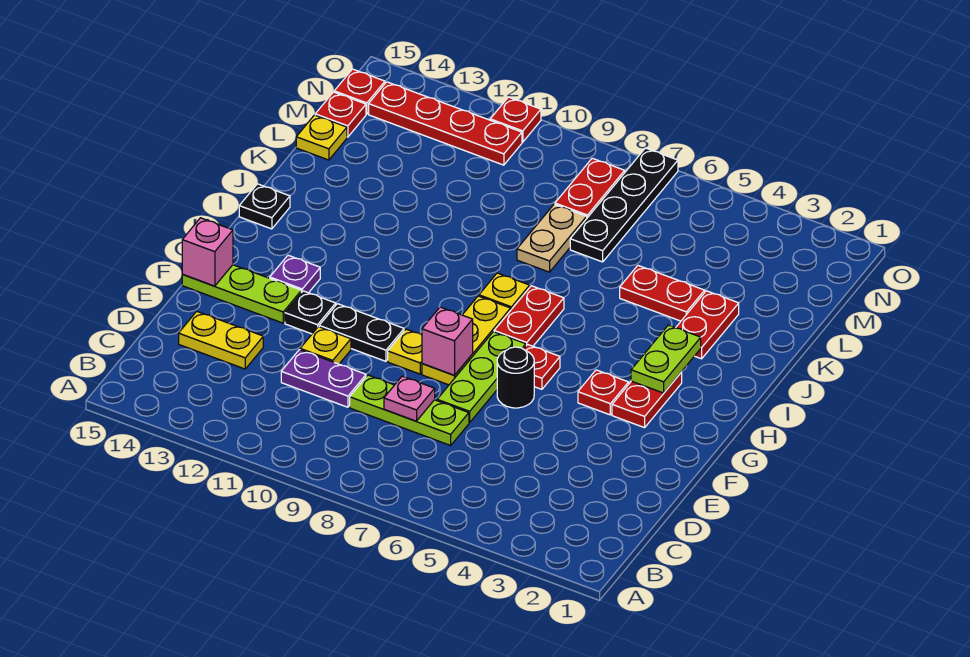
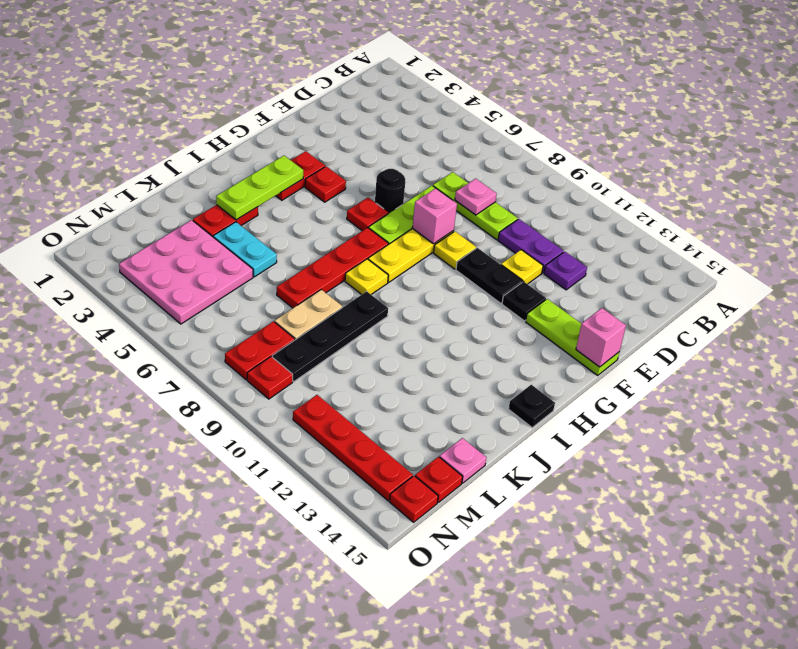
yellow 1x2 plate [179,311,263,369] -> none
purple 1x1 plate [270,255,320,293] -> purple 1x1 plate moved to [544,252,587,290]
lime 1x2 plate [631,325,701,393] -> lime 1x3 plate [216,156,303,220]
red 1x2 plate [494,286,564,346] -> red 1x4 plate [277,228,388,308]
red 1x2 plate [620,266,705,321] -> cyan 1x2 plate [213,222,277,277]
none -> pink 3x3 plate [119,220,253,324]
black 1x4 plate [570,148,678,262] -> black 1x4 plate moved to [272,291,388,382]
yellow 1x1 plate [296,115,347,160] -> pink 1x1 plate [440,438,486,483]
red 1x1 plate [490,97,541,142] -> red 1x1 plate moved to [247,357,293,399]

